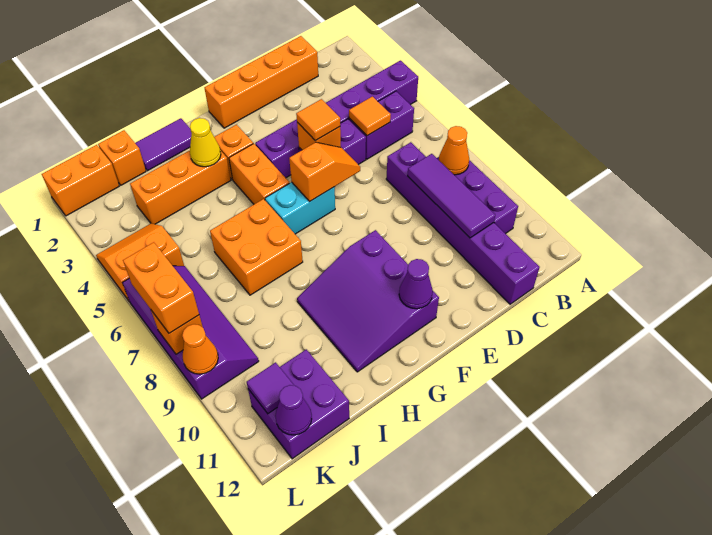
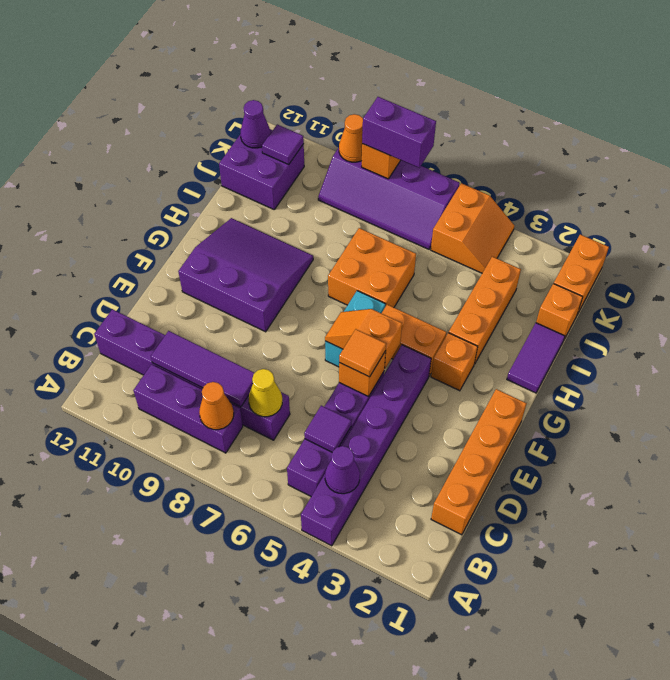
orange 1x1 tile [349,97,391,136] -> purple 1x1 tile [304,406,351,452]
orange 1x2 slope [289,142,360,202] -> orange 1x2 slope turned to [325,309,402,369]
purple 1x1 cone [399,259,433,309] -> purple 1x1 cone moved to [325,446,360,494]
yellow 1x1 cone [190,118,221,167] -> yellow 1x1 cone moved to [248,369,282,417]
orange 1x2 brick [123,242,199,333] -> purple 1x2 brick [362,97,436,168]

